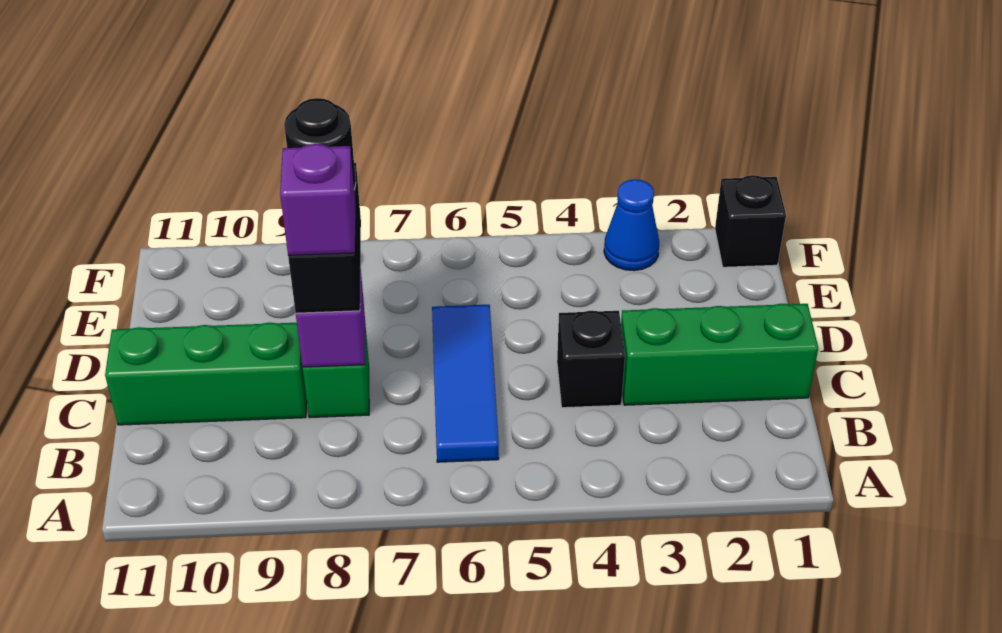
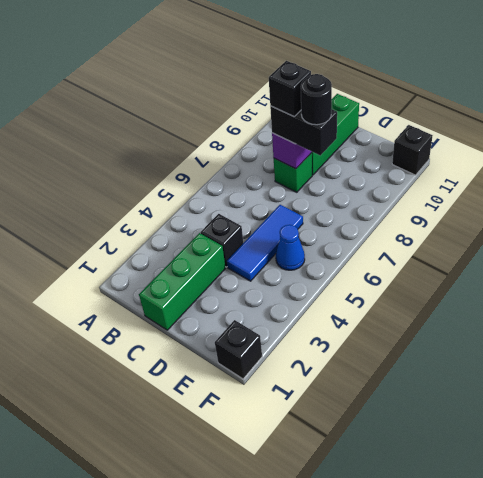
blue 1x3 tile [432,305,499,462] -> blue 1x3 tile turned to [227,205,303,281]
purple 1x1 brick [280,144,356,255] -> black 1x1 brick [269,61,311,116]
blue 1x1 cone [604,179,659,271] -> blue 1x1 cone moved to [276,225,305,270]
none -> black 1x1 brick [392,125,433,175]

